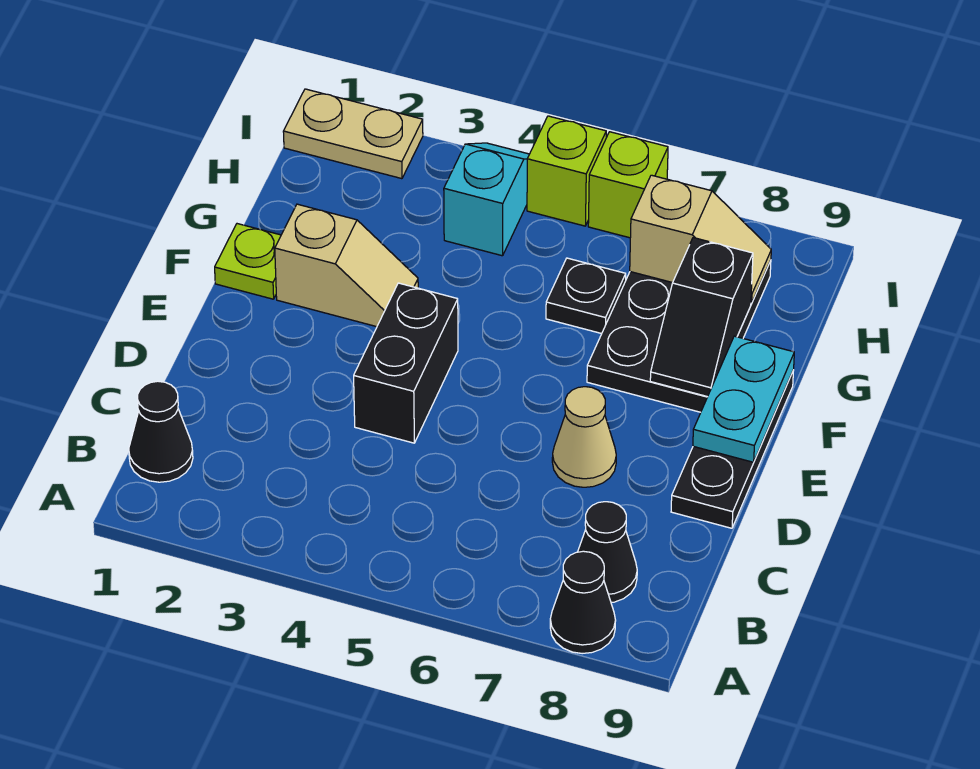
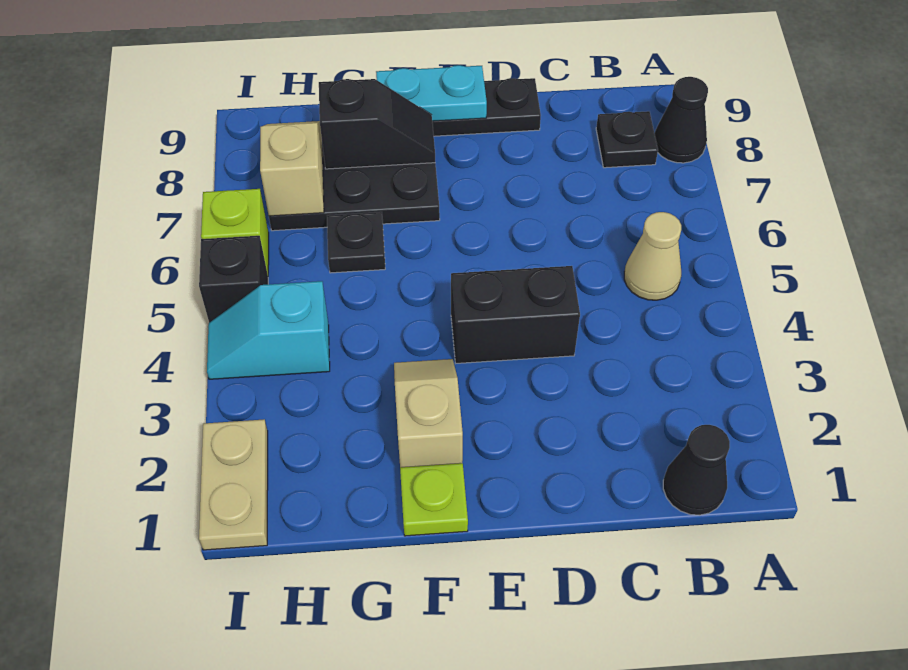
black 1x1 cone [578,502,637,603] -> black 1x1 plate [596,111,658,168]
tan 1x1 cone [552,387,616,487] -> tan 1x1 cone moved to [624,212,681,300]
lime 1x1 brick [527,116,606,226] -> black 1x1 brick [199,236,268,323]

